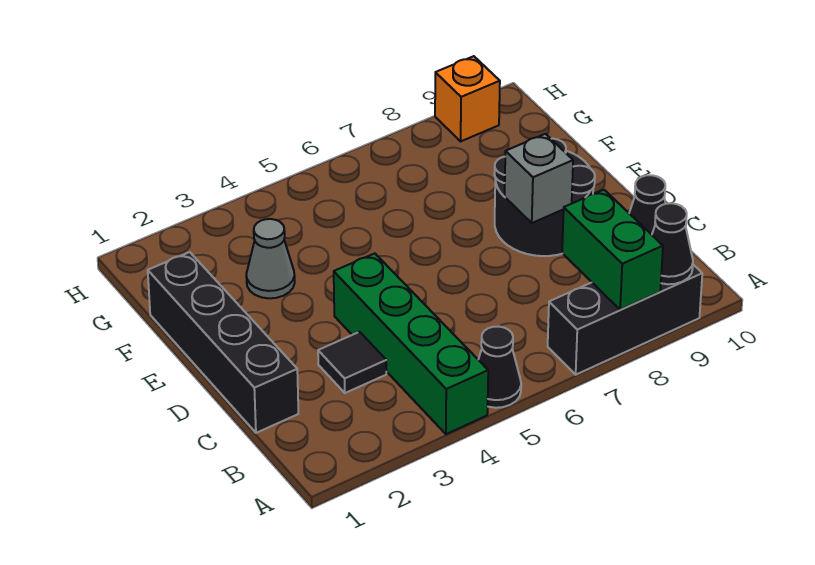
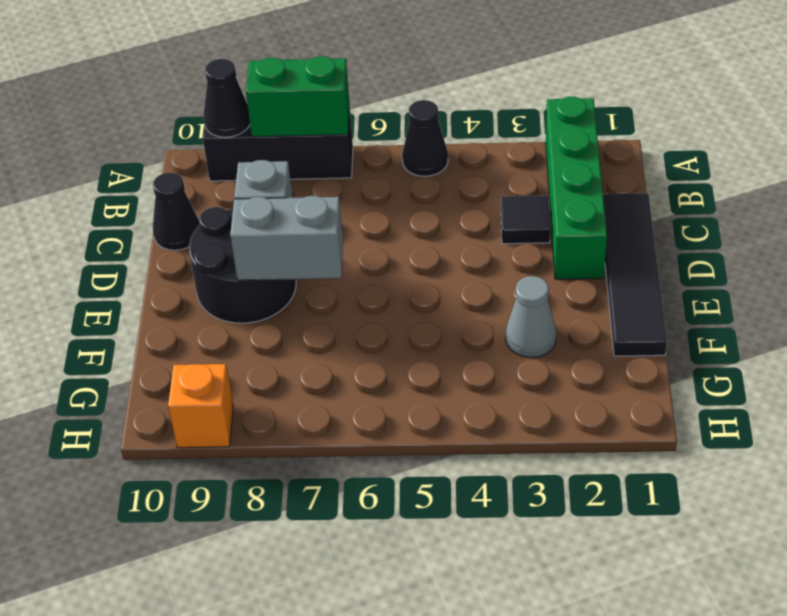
green 1x4 brick [334,253,488,434] -> green 1x4 brick moved to [546,97,607,279]
green 1x2 brick [562,190,663,310] -> green 1x2 brick turned to [246,56,350,137]
black 1x4 brick [148,252,298,433] -> black 1x4 tile [603,193,667,356]
none -> grey 1x2 brick [230,196,343,280]

